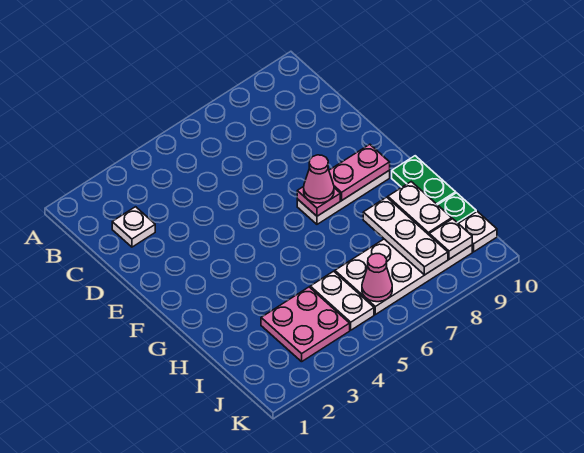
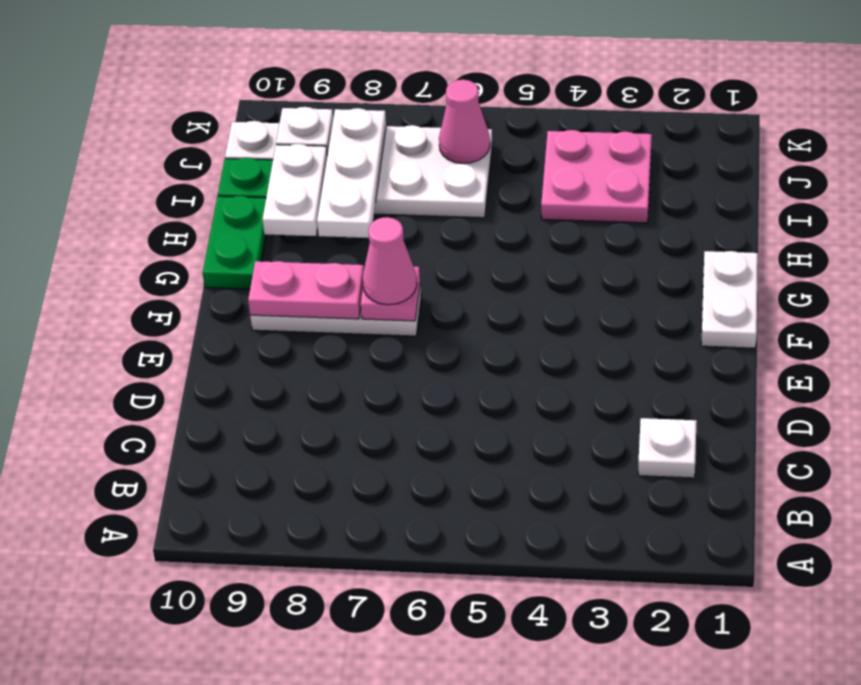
white 1x2 plate [310,271,374,330] -> white 1x2 plate moved to [701,251,758,348]

